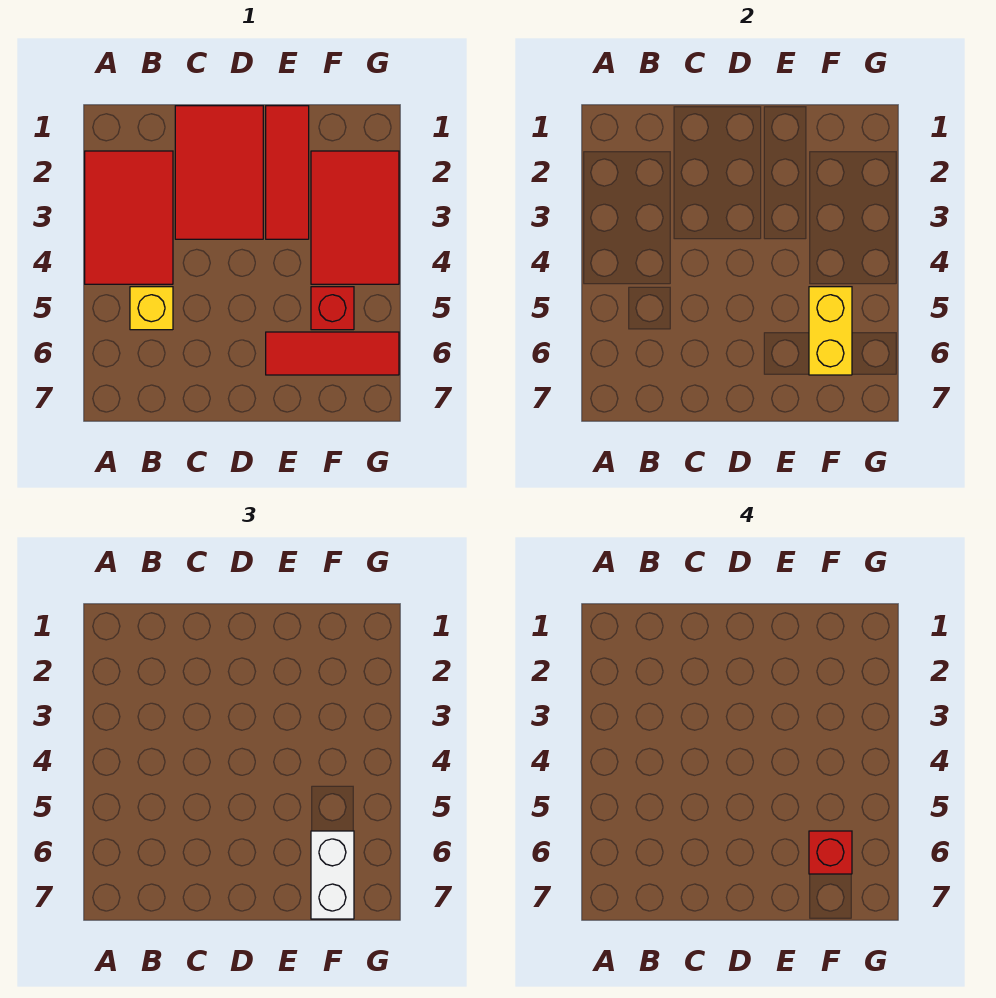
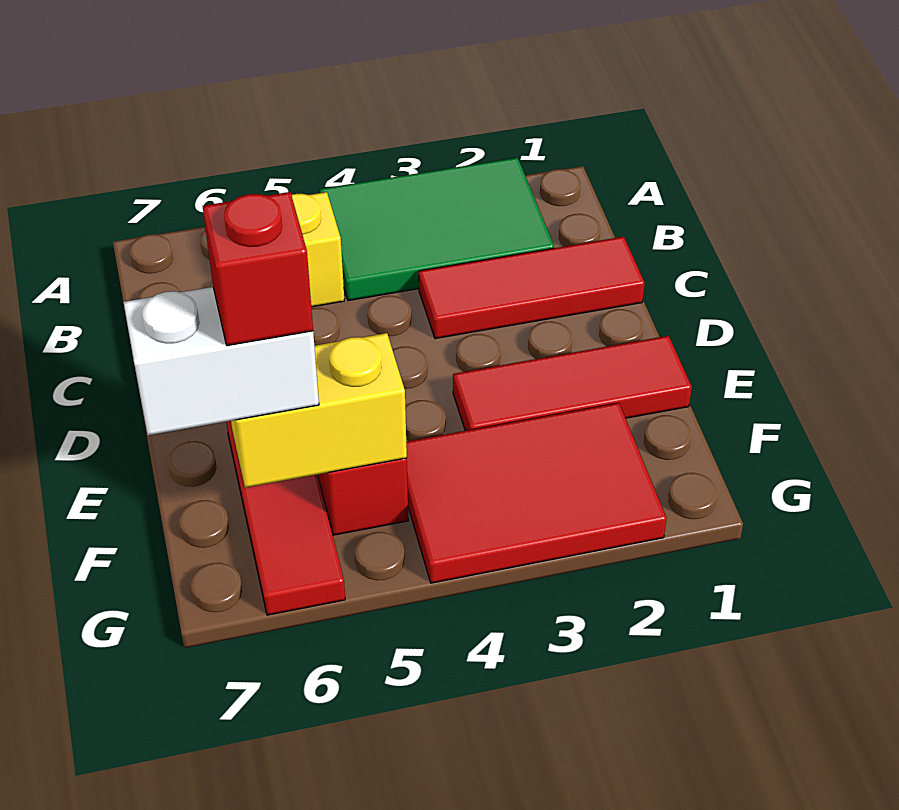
red 2x3 tile [85,151,173,284] -> green 2x3 tile [320,158,554,301]
red 2x3 tile [175,106,263,239] -> red 1x3 tile [419,237,645,339]

